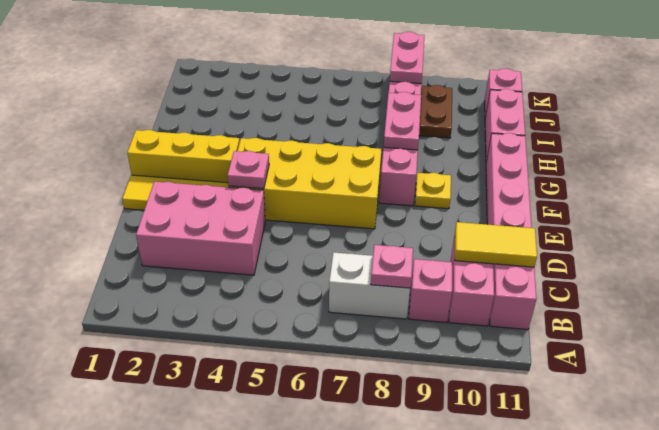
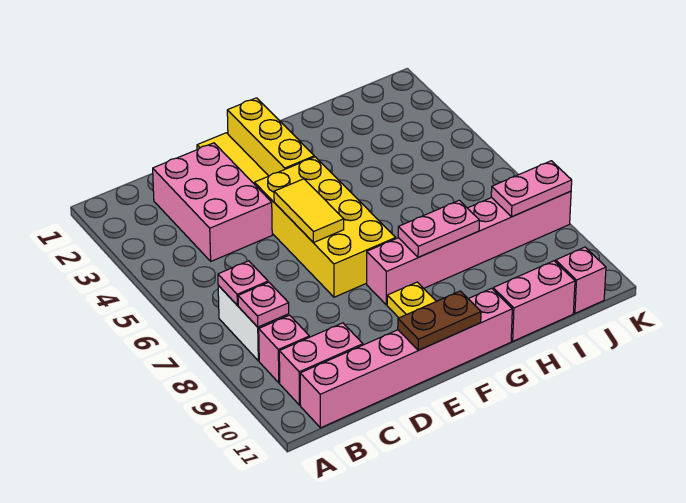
yellow 1x2 tile [455,222,537,267] -> yellow 1x2 tile moved to [274,179,344,243]
pink 1x1 plate [228,151,269,189] -> pink 1x1 plate moved to [218,261,268,305]
brown 1x2 plate [419,85,452,138] -> brown 1x2 plate moved to [398,291,481,350]

